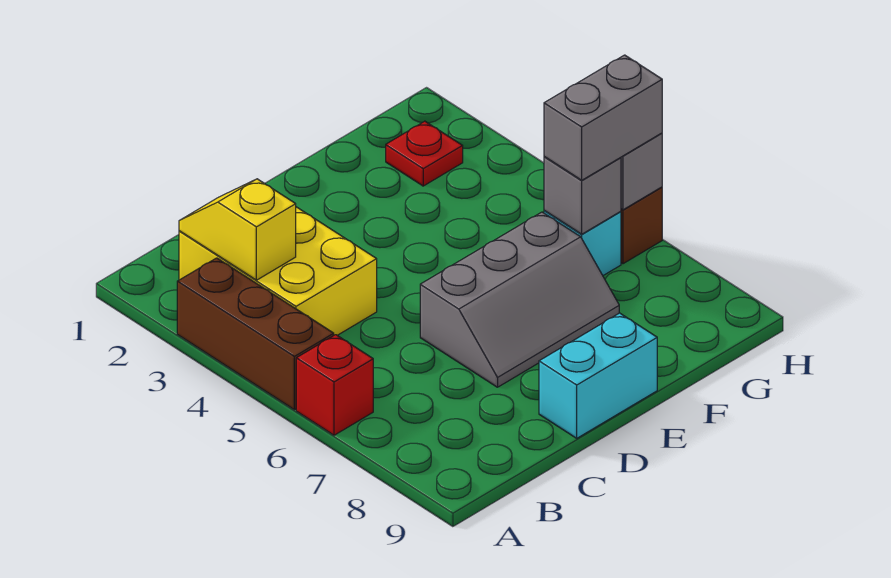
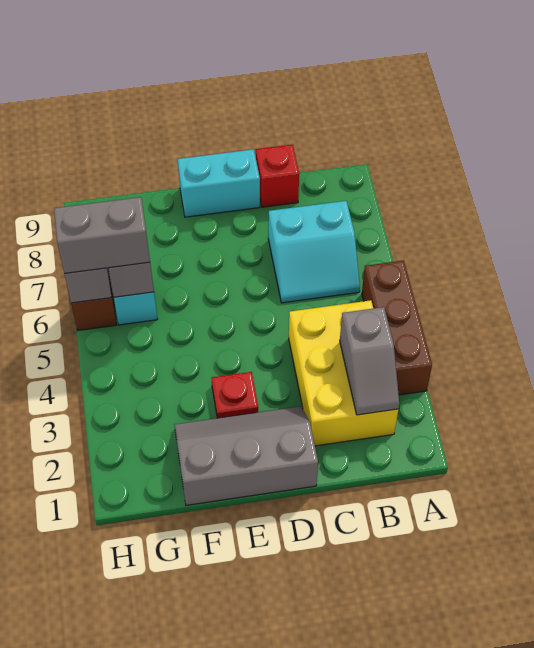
red 1x1 brick [296,335,373,435] -> red 1x1 brick moved to [256,145,299,207]
yellow 1x2 slope [179,179,296,280] -> grey 1x2 slope [340,307,399,415]
none -> cyan 2x2 slope [268,201,360,303]
grey 2x3 slope [420,212,619,387] -> grey 2x3 slope moved to [175,406,318,505]
red 1x1 plate [386,121,463,186] -> red 1x1 plate moved to [212,372,258,418]

